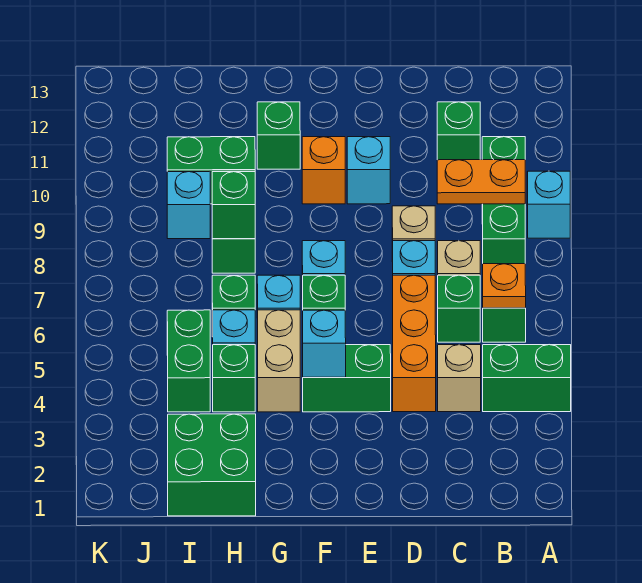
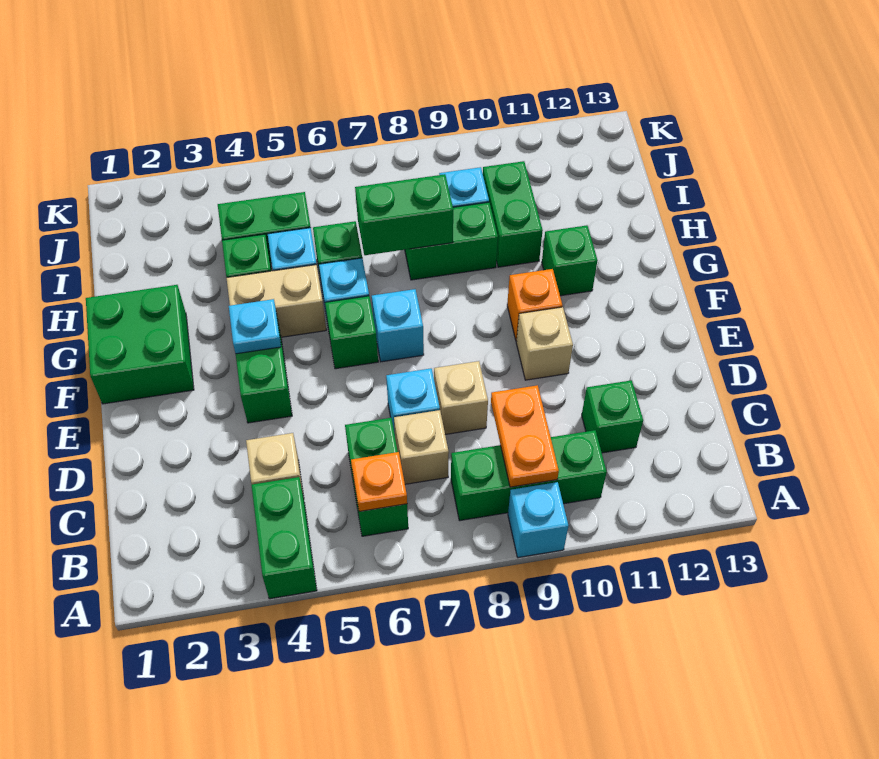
orange 1x3 brick [393,275,436,412] -> none
cyan 1x1 brick [347,137,390,204] -> tan 1x1 brick [516,307,573,380]
cyan 1x1 brick [303,310,346,377] -> cyan 1x1 plate [229,299,281,354]
green 2x2 brick [168,414,256,516] -> green 2x2 brick moved to [86,285,194,404]
green 1x1 brick [212,172,255,239] -> green 1x2 brick [355,174,453,255]

